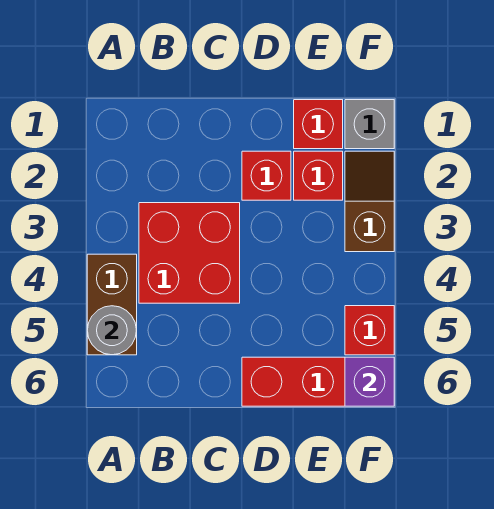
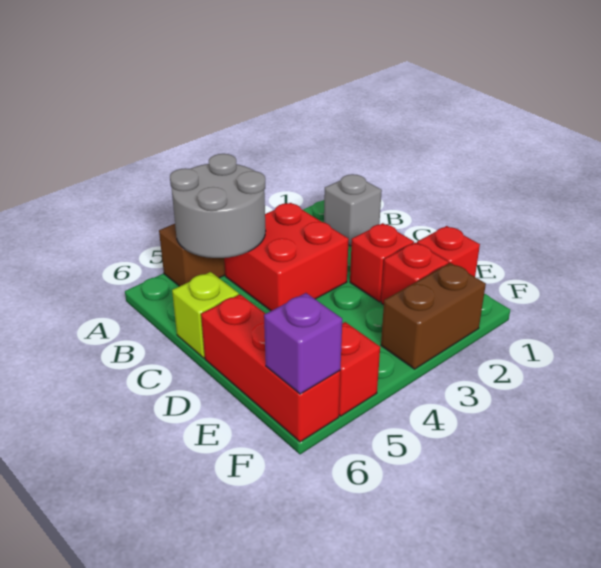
grey 1x1 round brick [87,306,136,355] -> grey 2x2 round brick [170,154,266,258]
none -> lime 1x1 brick [172,272,239,358]
grey 1x1 brick [345,100,394,149] -> grey 1x1 brick moved to [324,174,382,246]
brown 1x2 slope [345,151,394,252] -> brown 1x2 brick [381,263,486,369]

